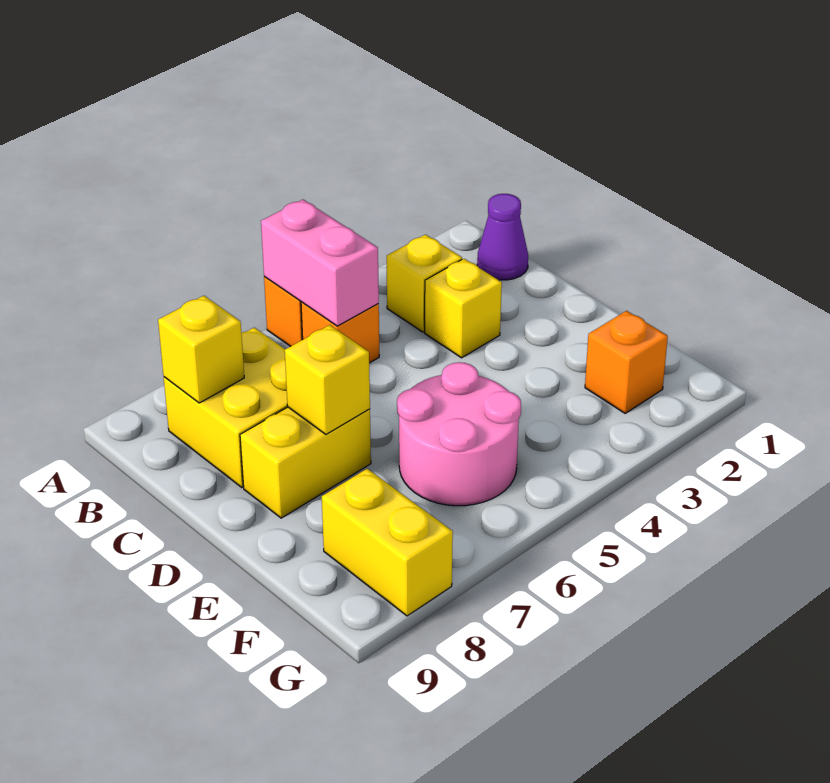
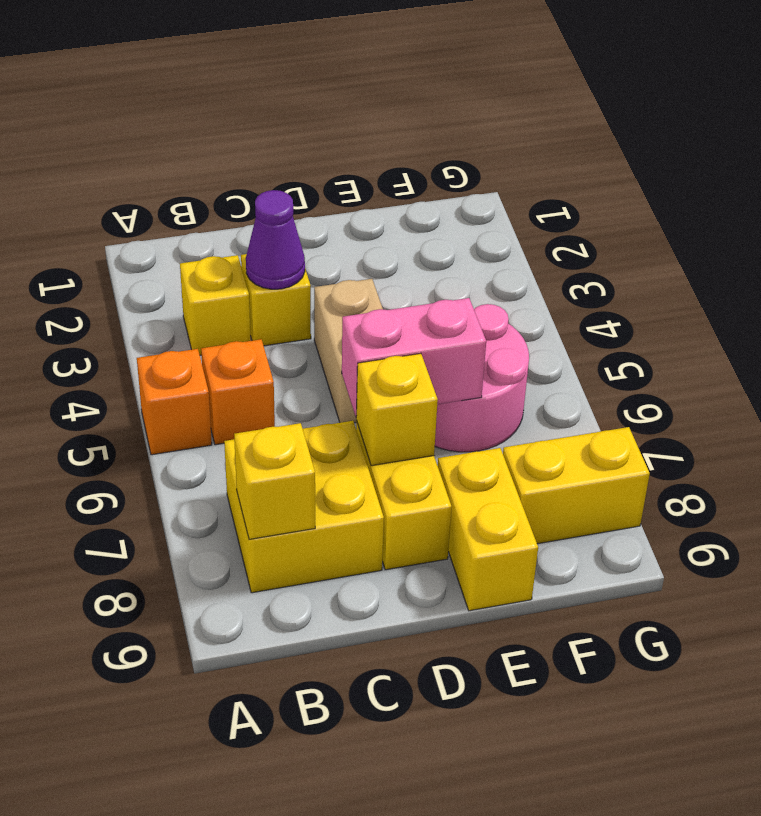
pink 1x2 brick [261,200,379,326] -> pink 1x2 brick moved to [342,298,486,416]
purple 1x1 cone [477,194,528,280] -> purple 1x1 cone moved to [246,190,305,289]
none -> tan 1x2 brick [314,279,383,423]
none -> yellow 1x2 brick [438,448,538,611]
orange 1x1 brick [585,311,668,413] -> none

